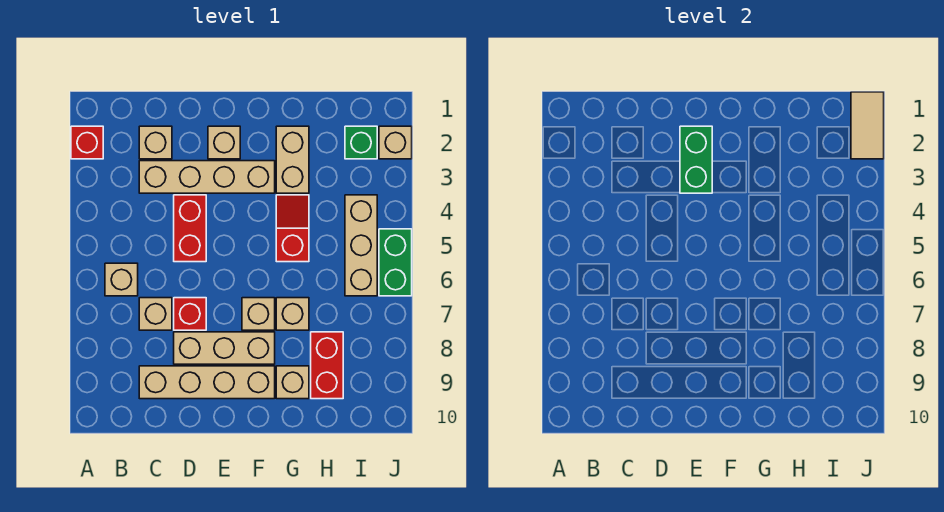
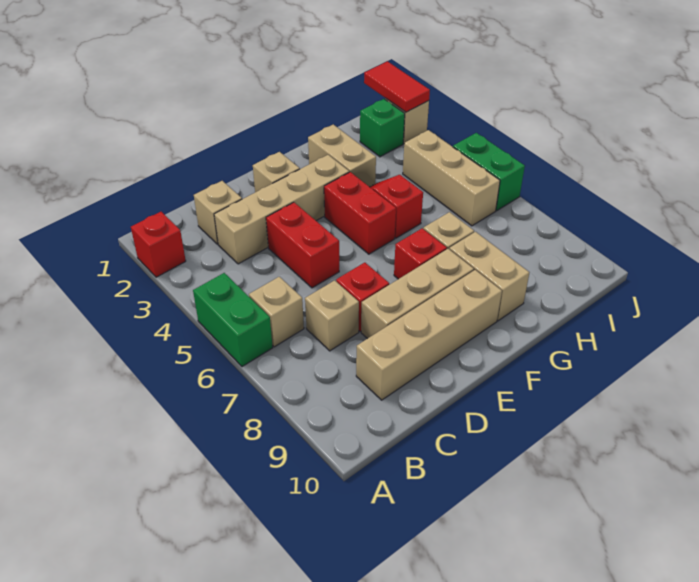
green 1x2 brick [680,126,712,193] -> green 1x2 brick moved to [193,273,273,367]
tan 1x1 brick [242,298,275,330] -> red 1x1 brick [394,228,447,279]
tan 1x1 brick [276,366,309,399] -> tan 1x2 brick [449,232,529,321]
red 1x2 brick [311,332,343,399] -> red 1x2 brick moved to [324,172,396,254]
tan 1x2 tile [851,92,884,159] -> red 1x2 tile [364,61,430,112]

